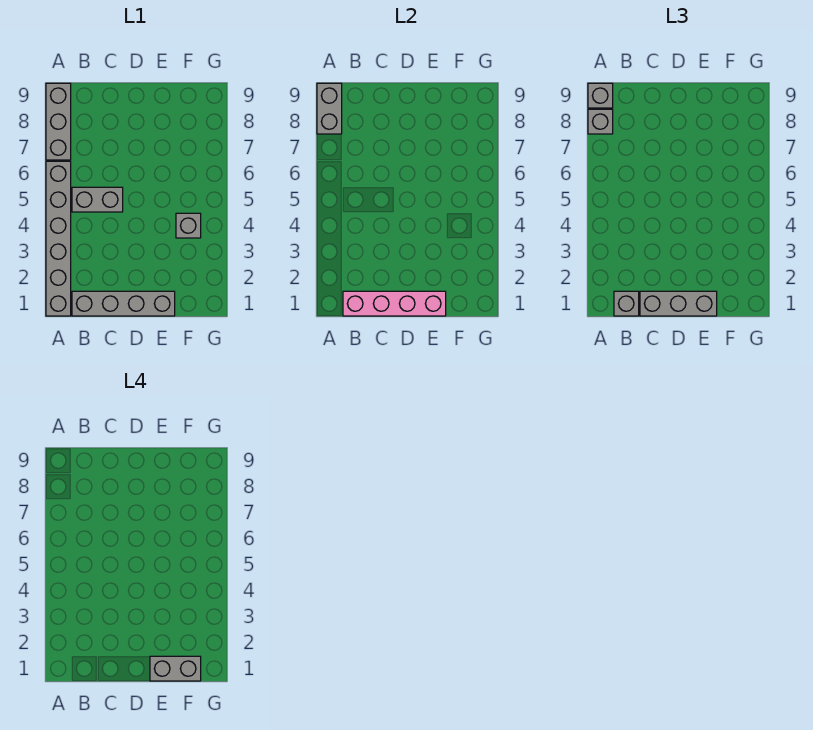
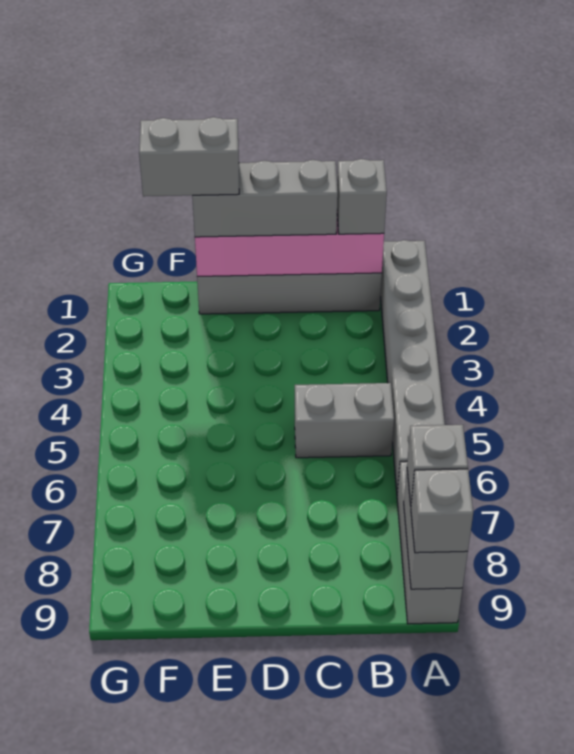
grey 1x1 brick [176,213,201,238] -> none

